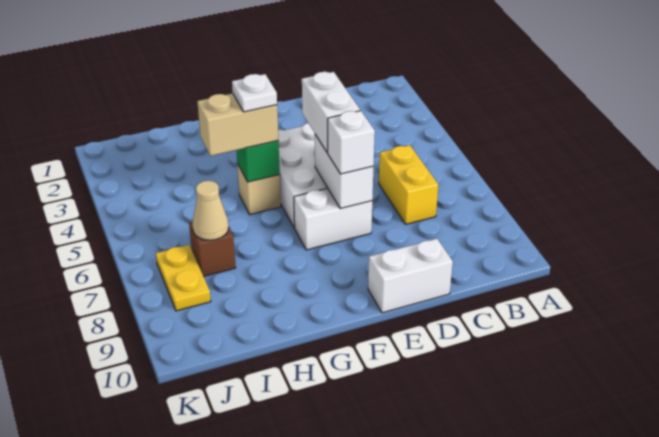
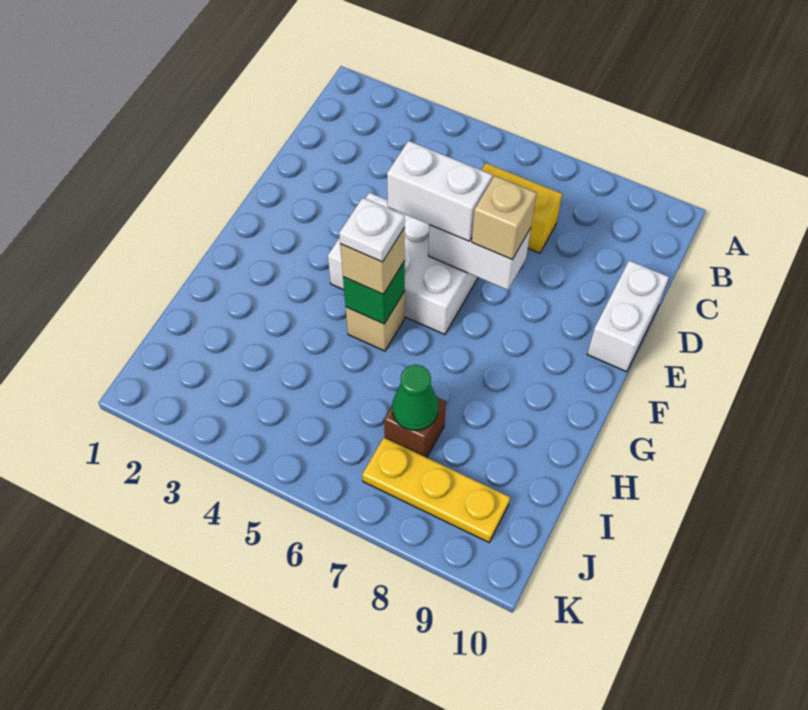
white 1x2 brick [294,188,372,250] -> none
white 1x1 brick [328,111,375,174] -> tan 1x1 brick [472,176,537,260]
tan 1x2 brick [197,93,278,156] -> tan 1x1 brick [340,228,405,294]
tan 1x1 cone [192,181,229,240] -> green 1x1 cone [392,365,438,430]
yellow 1x2 plate [156,245,211,311] -> yellow 1x3 plate [362,438,510,542]

